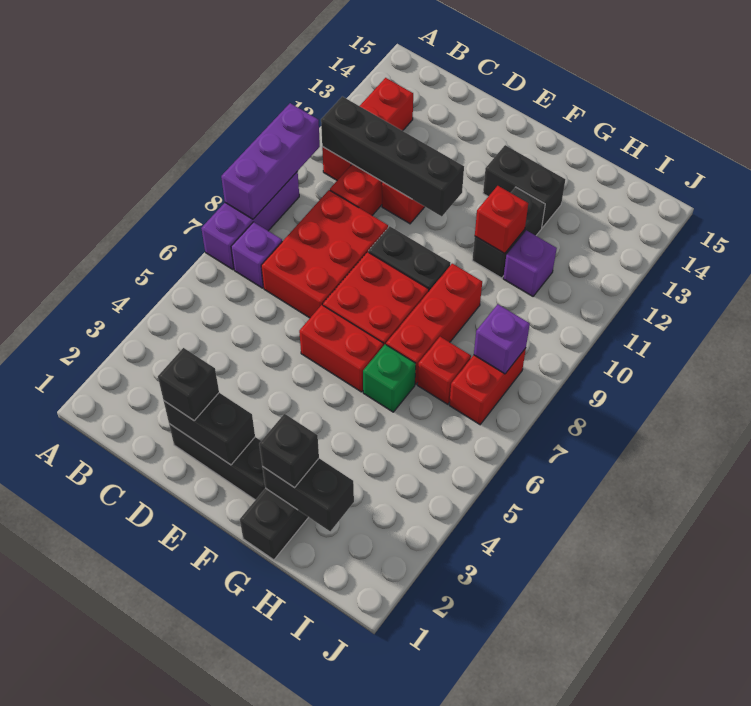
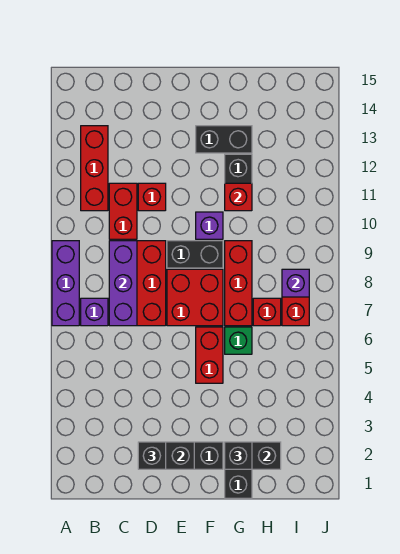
purple 1x3 brick [221,103,320,219] -> purple 1x3 brick moved to [109,241,137,326]
black 1x4 brick [321,96,464,216] -> none
red 1x2 brick [299,305,383,392] -> red 1x2 brick turned to [196,327,223,383]
purple 1x1 brick [503,230,557,296] -> purple 1x1 brick moved to [196,212,223,239]

